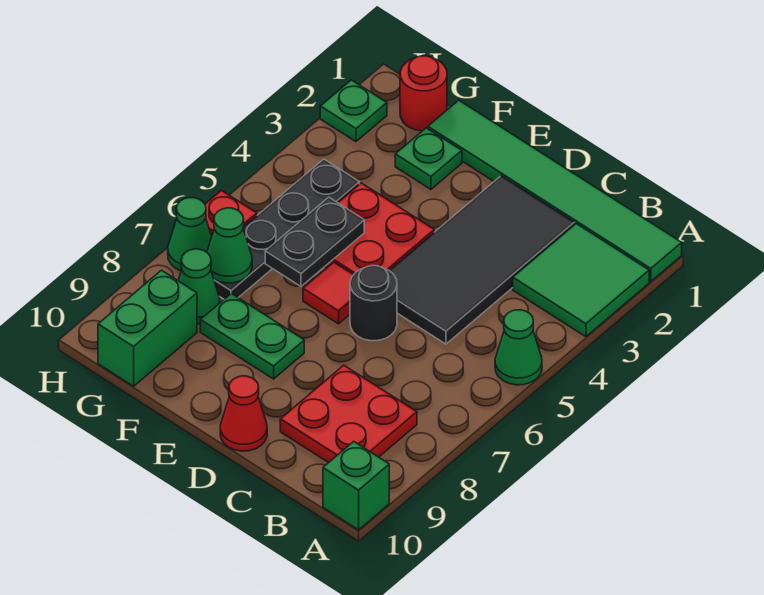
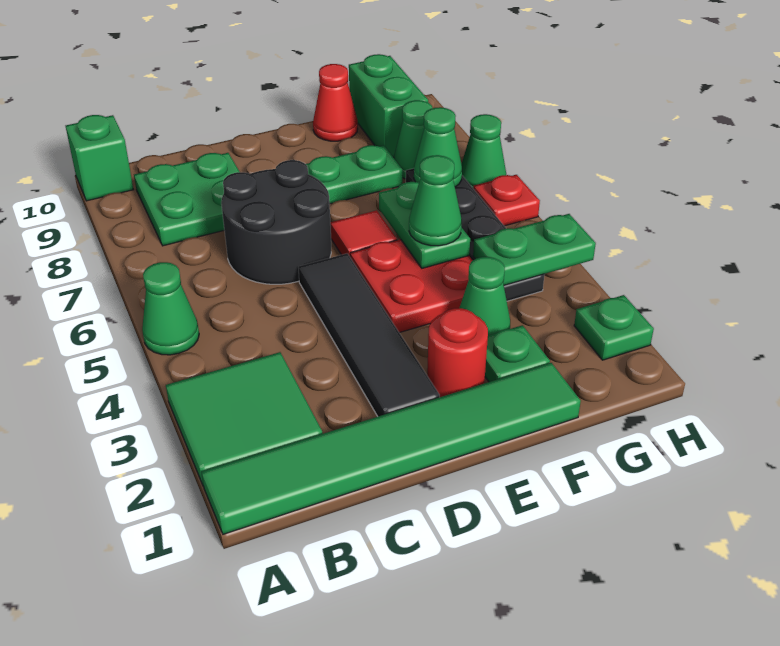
red 2x2 plate [280,365,417,463] -> green 2x2 plate [134,153,239,246]
black 2x4 tile [389,176,574,344] -> black 1x4 tile [298,253,440,416]
black 1x1 round brick [350,266,397,341] -> black 2x2 round brick [221,160,331,284]
red 1x1 cone [220,376,267,451] -> red 1x1 cone moved to [313,64,358,141]
none -> green 1x1 cone [459,257,510,335]
black 1x2 plate [265,197,364,286] -> green 1x2 plate [379,182,470,268]
none -> green 1x1 cone [409,155,462,246]
red 1x1 round brick [400,56,447,131] -> red 1x1 round brick moved to [427,308,488,397]
none -> green 1x2 plate [473,214,596,285]

